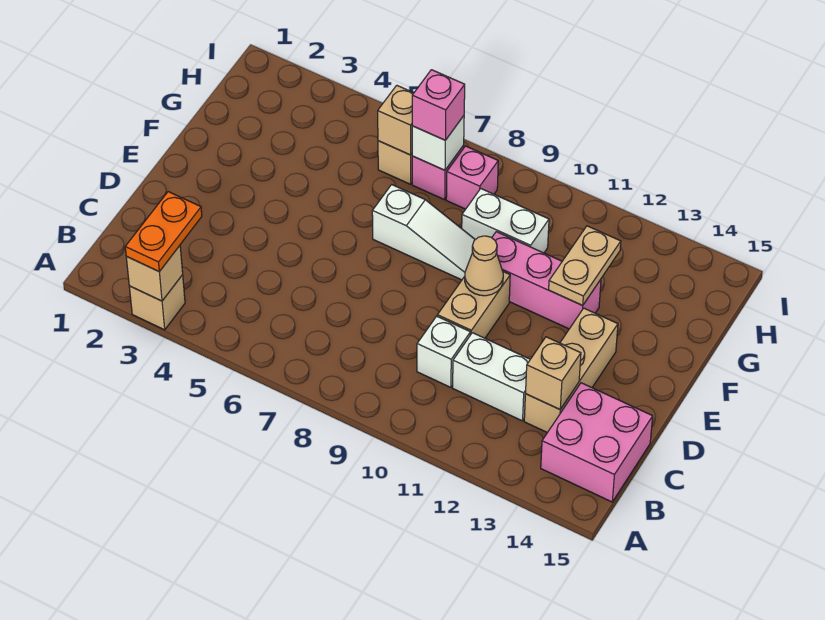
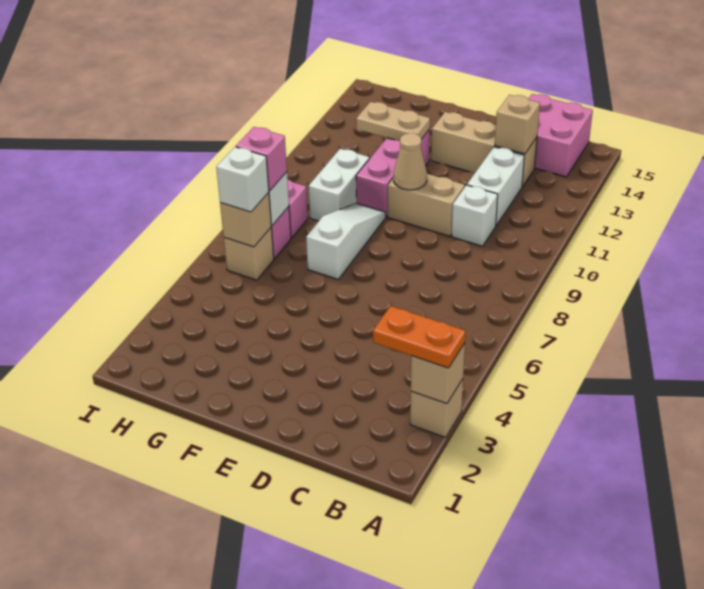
none -> white 1x1 brick [216,147,269,212]

